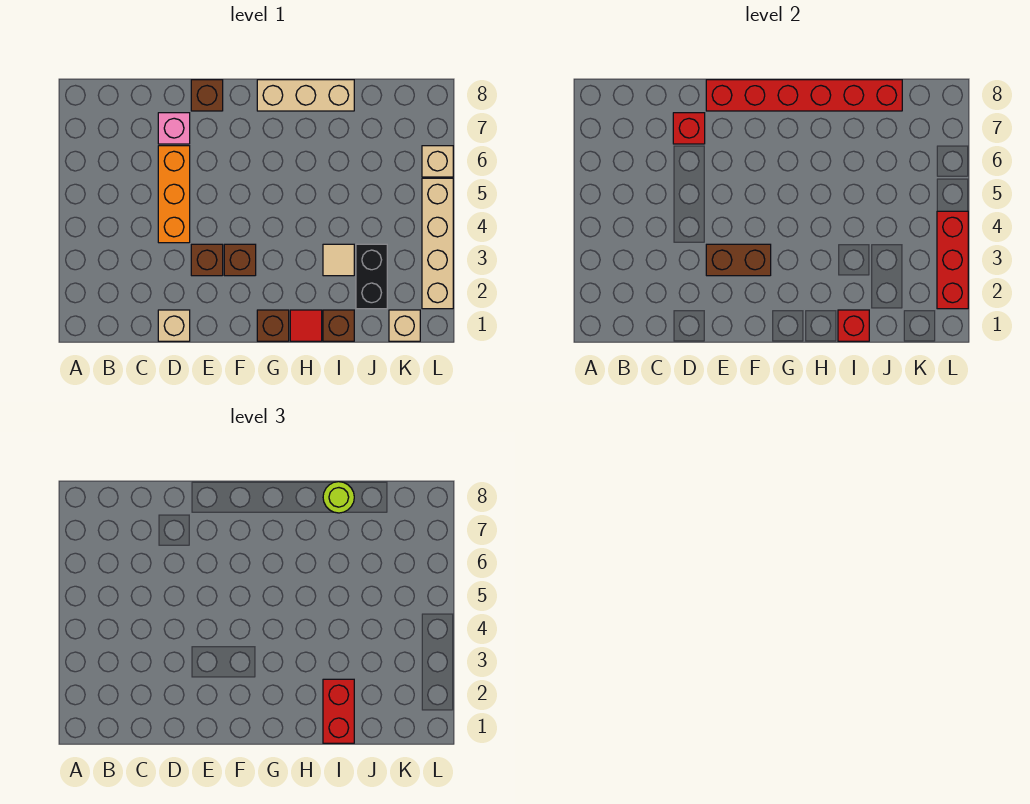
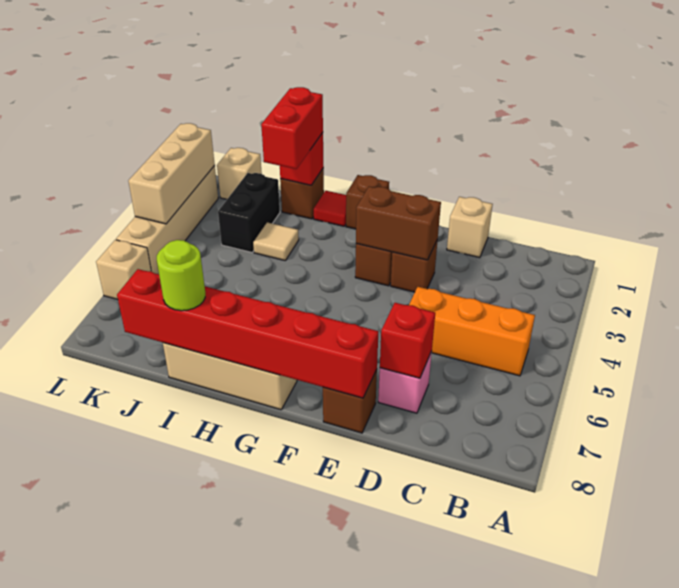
orange 1x3 brick [158,146,190,243] -> orange 1x3 brick turned to [409,287,535,376]
red 1x3 brick [937,211,968,309] -> tan 1x3 brick [128,123,215,224]

